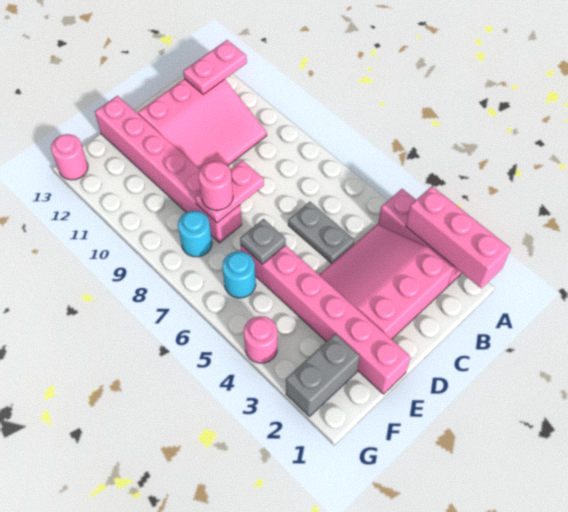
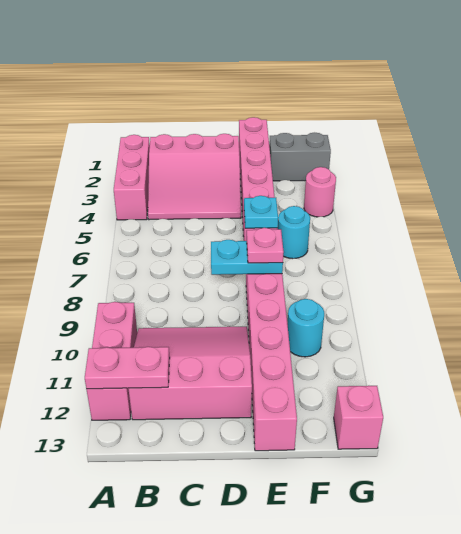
pink 1x3 brick [406,186,511,288] -> pink 1x3 brick moved to [86,302,137,420]
grey 1x2 plate [288,202,354,263] -> none
pink 1x2 plate [195,160,264,223] -> cyan 1x2 plate [211,240,283,275]
grey 1x1 plate [240,219,286,264] -> cyan 1x1 plate [244,196,278,228]
pink 1x1 round brick [198,161,233,210] -> pink 1x1 plate [247,228,284,263]
cyan 1x1 round brick [178,211,212,257] -> cyan 1x1 round brick moved to [287,299,324,357]
pink 1x1 round brick [51,134,88,180] -> pink 1x1 brick [334,386,383,449]

